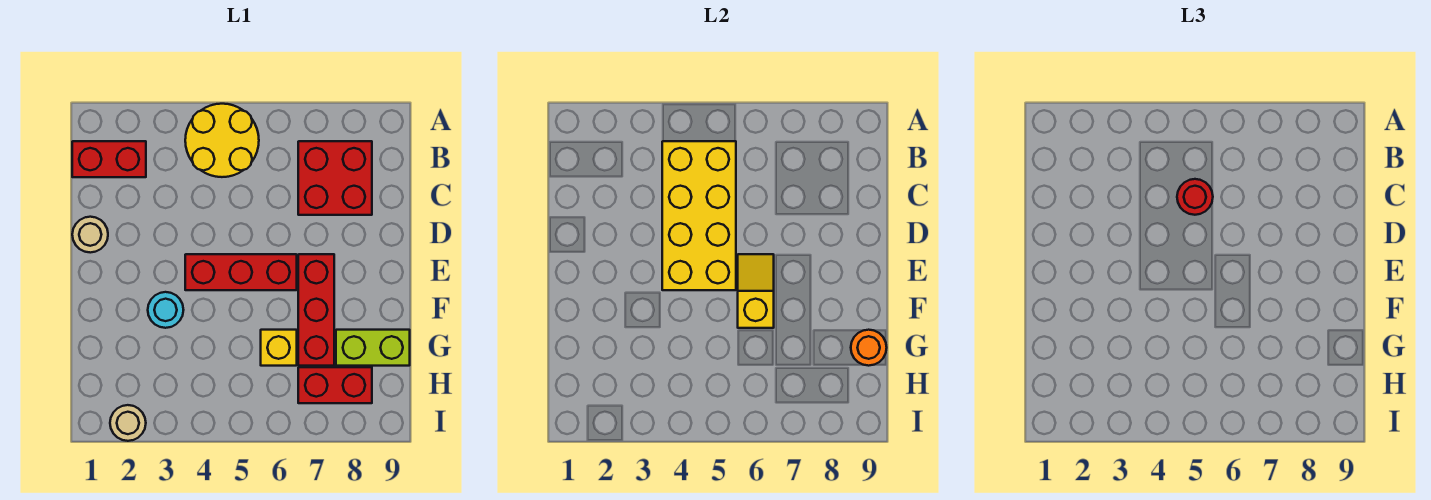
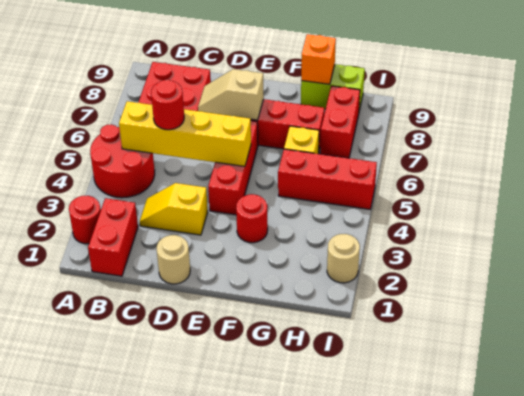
none -> red 1x1 round brick [69,196,101,244]
yellow 2x2 round brick [185,104,259,177] -> red 2x2 round brick [90,124,155,198]
yellow 2x4 brick [662,141,736,290] -> yellow 1x4 brick [119,101,251,166]
none -> tan 1x2 slope [198,69,264,120]
yellow 1x2 slope [738,254,774,328] -> yellow 1x2 slope moved to [140,183,208,235]
cyan 1x1 round brick [148,292,183,328] -> red 1x1 round brick [236,194,268,243]
none -> red 1x3 brick [278,149,377,209]
lime 1x2 brick [336,330,410,366] -> lime 1x2 brick turned to [301,64,365,111]
orange 1x1 round brick [851,330,887,366] -> orange 1x1 brick [301,34,336,84]

